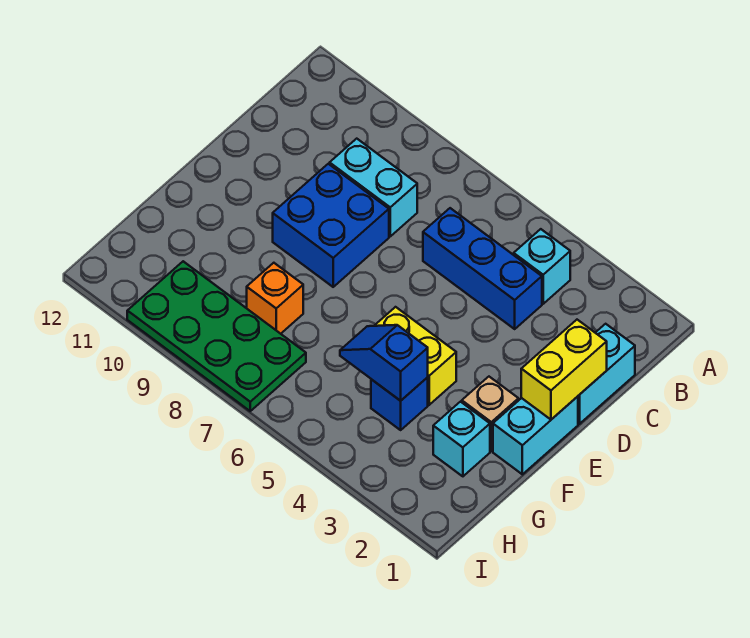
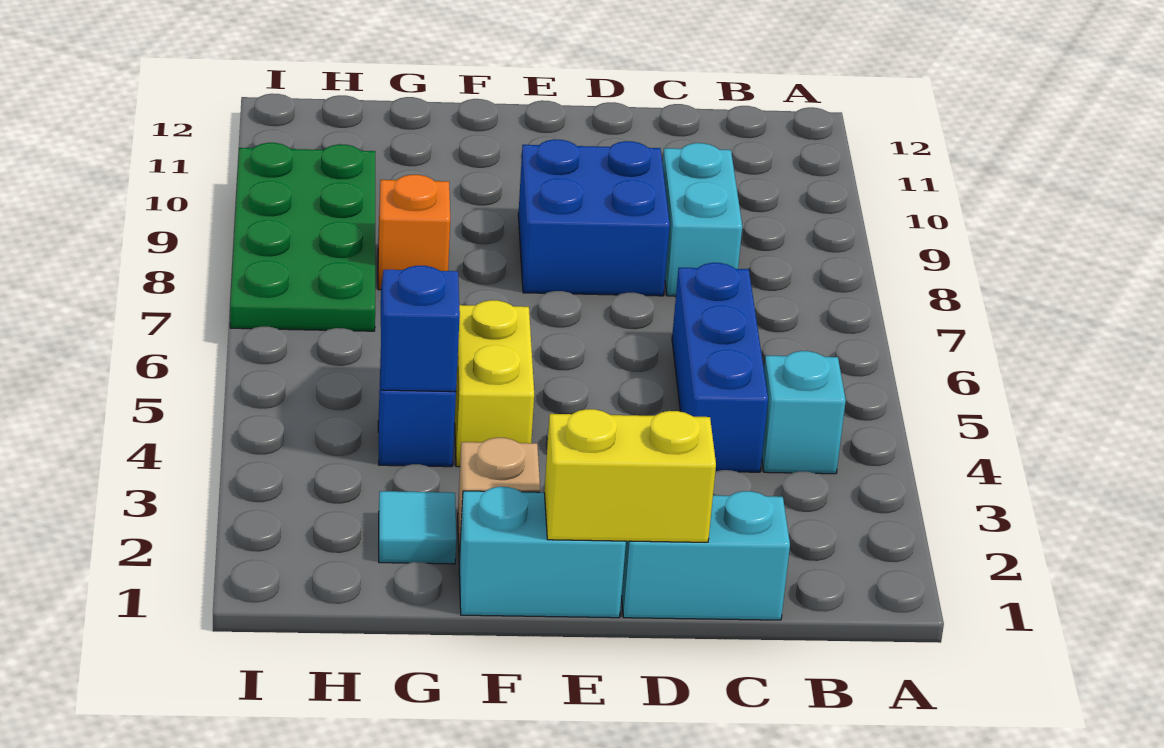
cyan 1x1 brick [433,402,490,476] -> cyan 1x1 tile [379,491,456,564]

